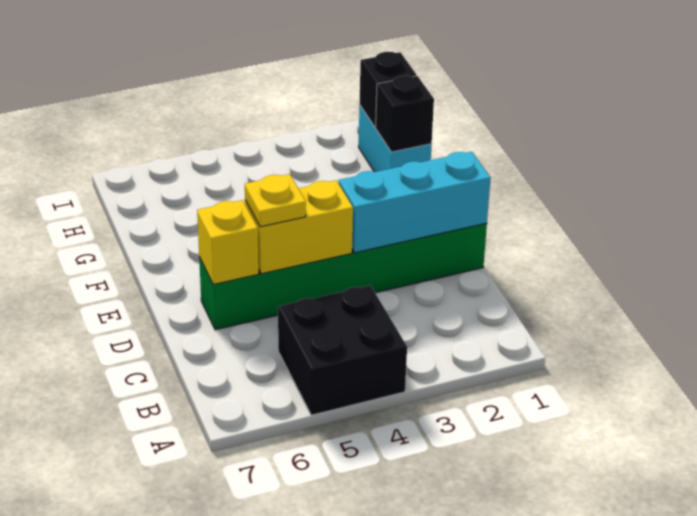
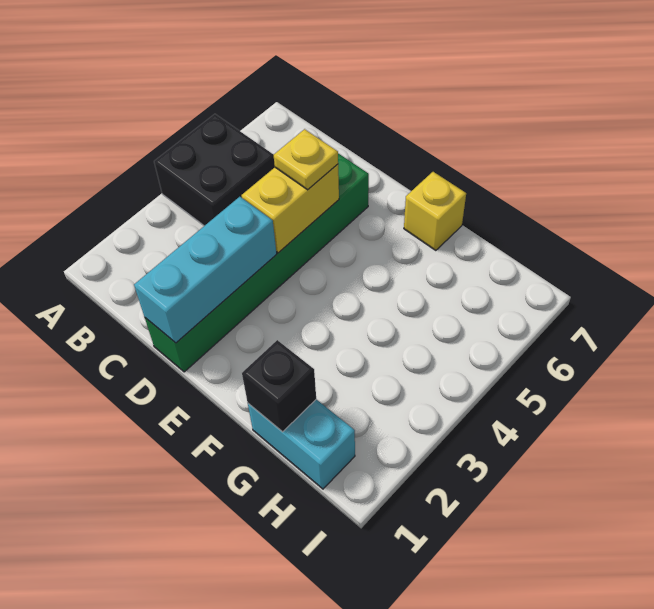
yellow 1x1 brick [197,200,259,284] -> yellow 1x1 brick moved to [404,172,466,250]
black 1x1 brick [360,52,416,127] -> none

